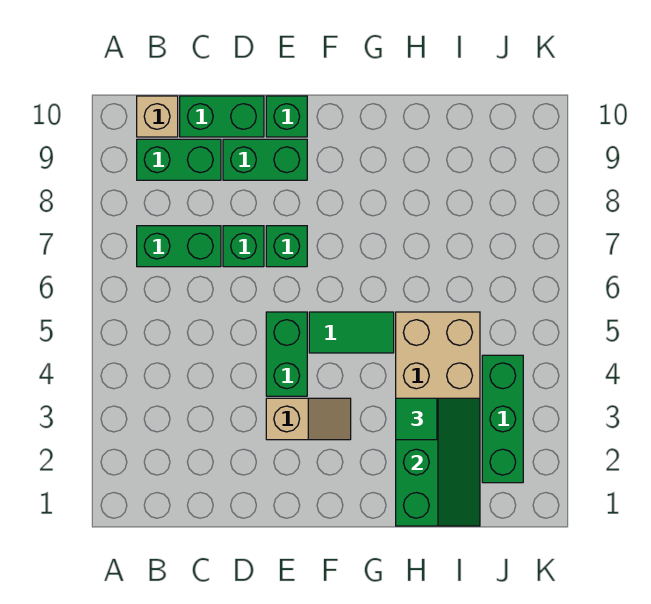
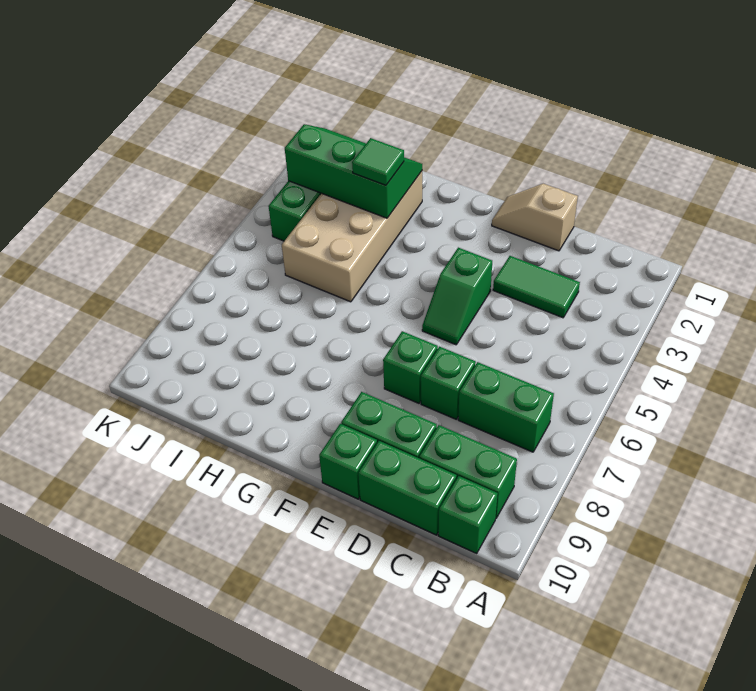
tan 1x1 brick [137,96,178,137] -> green 1x1 brick [438,476,498,553]
tan 1x2 slope [266,398,351,440] -> tan 1x2 slope moved to [492,184,578,251]
green 1x2 brick [266,312,307,396] -> green 1x2 slope [422,248,492,345]
green 1x2 tile [309,312,394,353] -> green 1x2 tile moved to [493,256,580,318]
green 2x3 slope [396,398,480,526] -> green 2x3 slope turned to [285,124,422,218]

